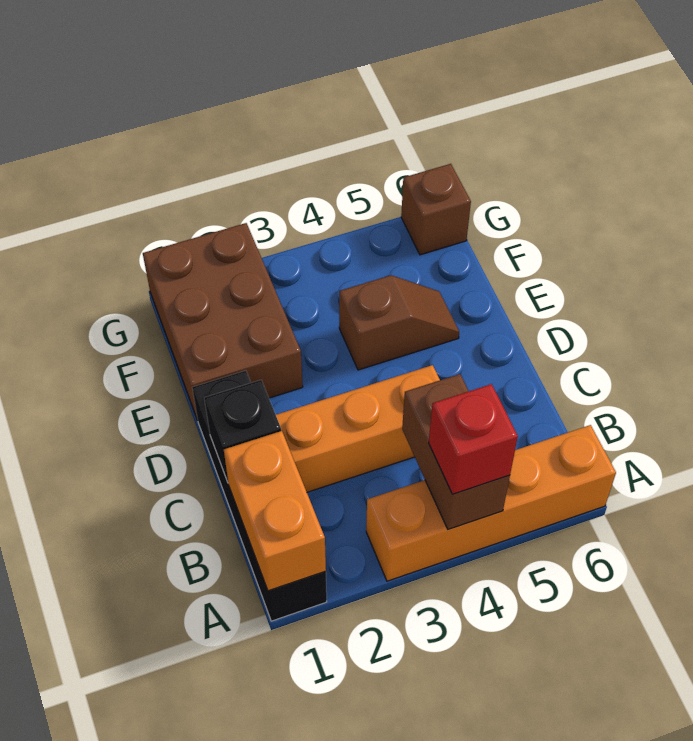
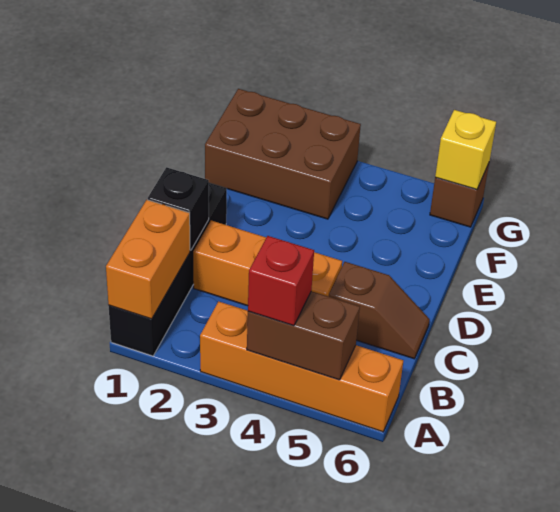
brown 1x2 brick [402,374,510,529] -> brown 1x2 brick turned to [247,291,360,380]
brown 2x3 brick [143,223,303,420] -> brown 2x3 brick turned to [205,89,361,219]
brown 1x2 slope [339,275,459,370] -> brown 1x2 slope moved to [329,262,430,359]
none -> yellow 1x1 brick [435,110,496,189]

